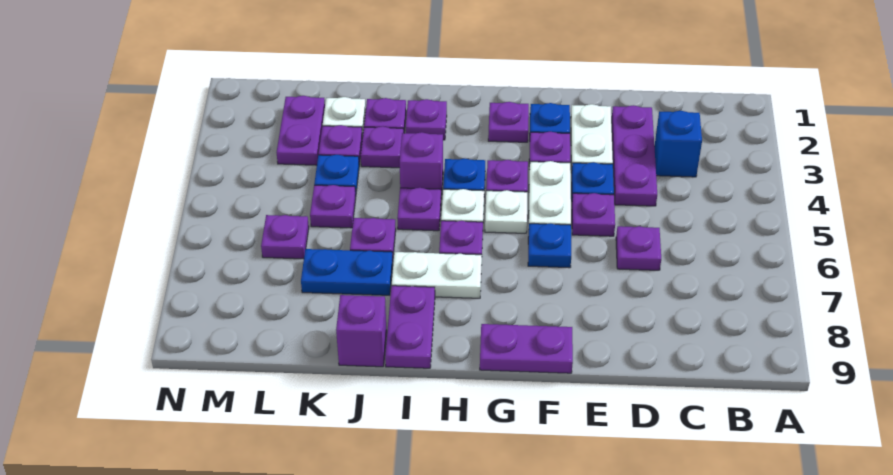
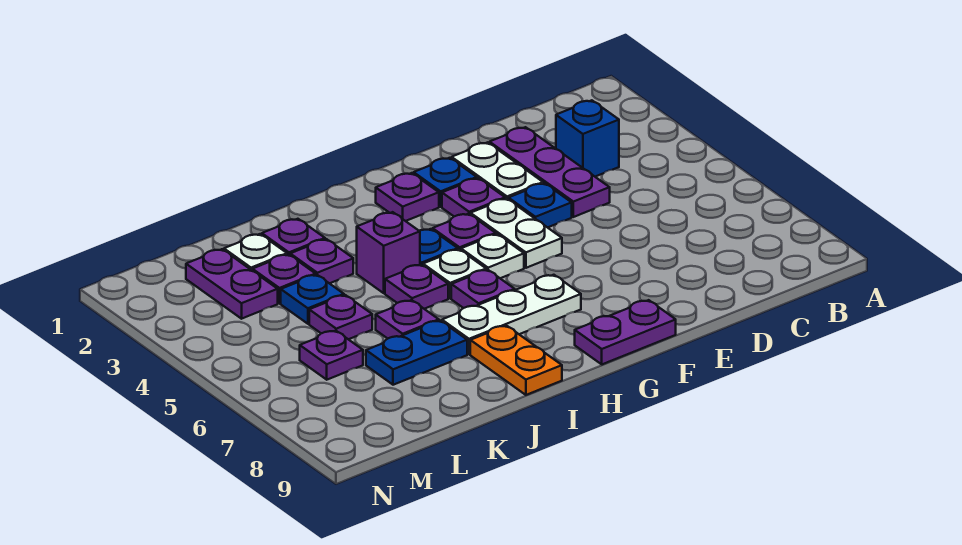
purple 1x1 plate [616,226,661,270] -> none
purple 1x1 plate [572,193,615,236] -> none
blue 1x1 plate [528,224,571,268] -> none
white 1x2 plate [392,252,482,298] -> white 1x3 plate [442,275,581,354]
purple 1x1 plate [406,99,447,140] -> none
purple 1x2 plate [385,286,435,368] -> orange 1x2 plate [470,326,562,395]
purple 1x1 brick [336,295,387,367] -> none

